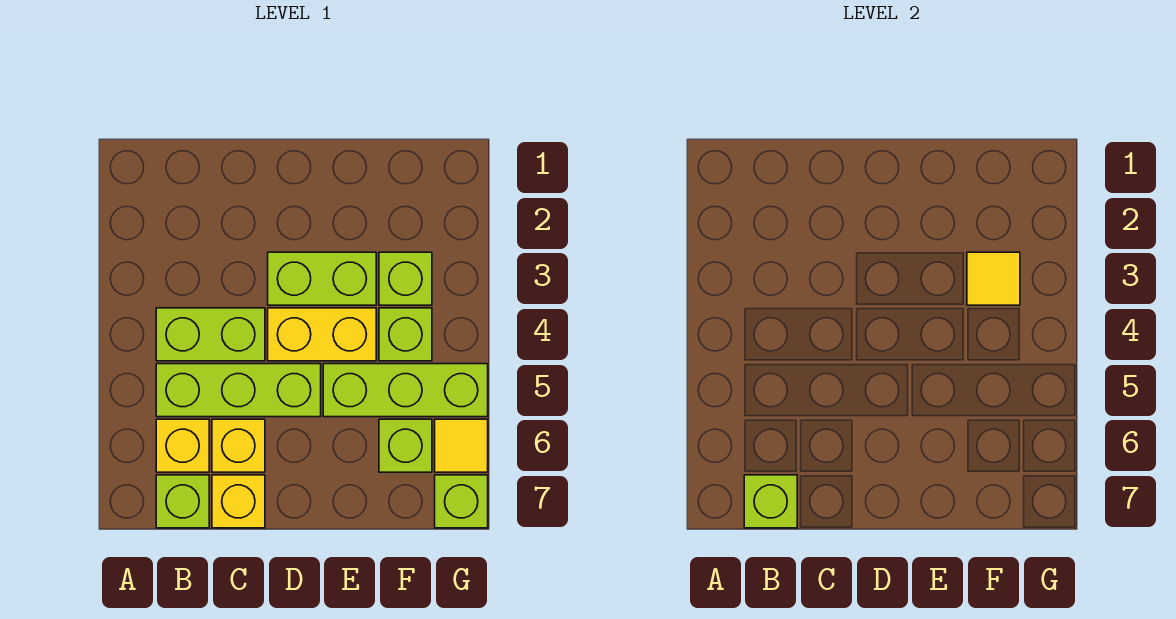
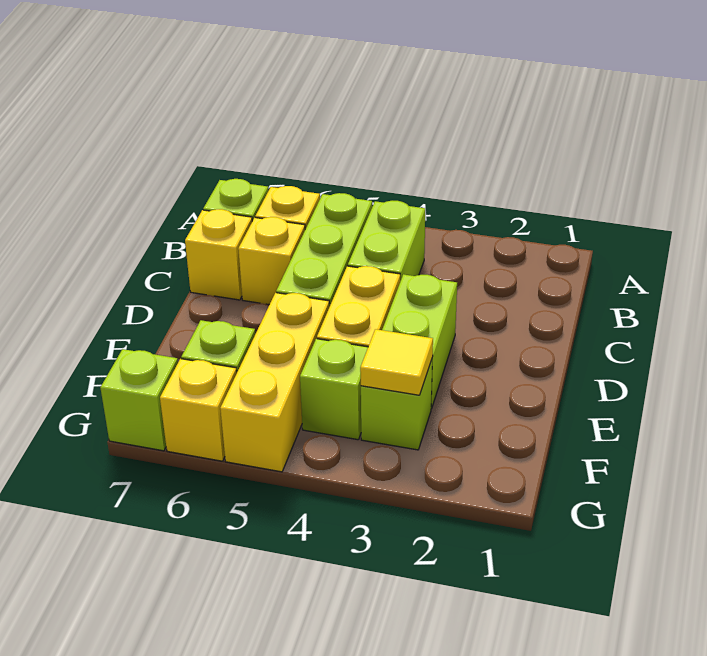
lime 1x1 brick [744,475,797,528] -> none
lime 1x3 brick [323,364,488,417] -> yellow 1x3 brick [220,293,329,472]
yellow 1x1 tile [435,419,488,472] -> yellow 1x1 brick [160,359,237,461]

